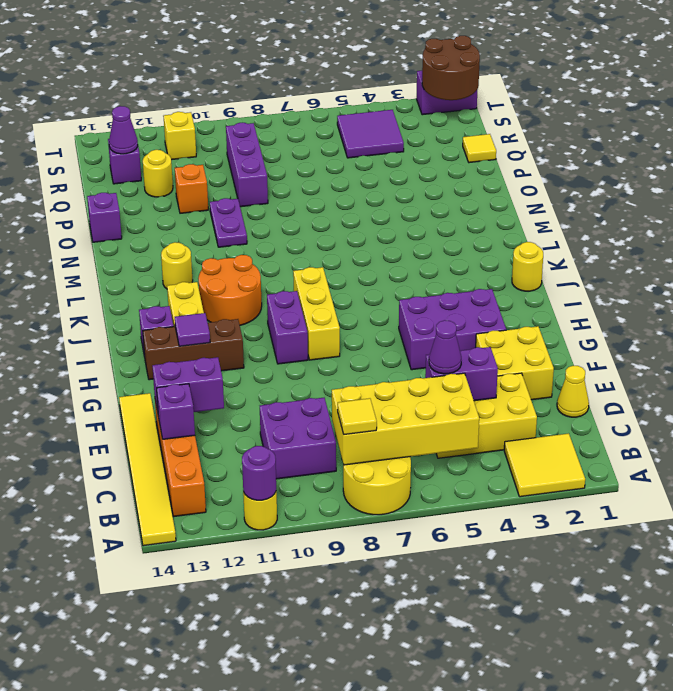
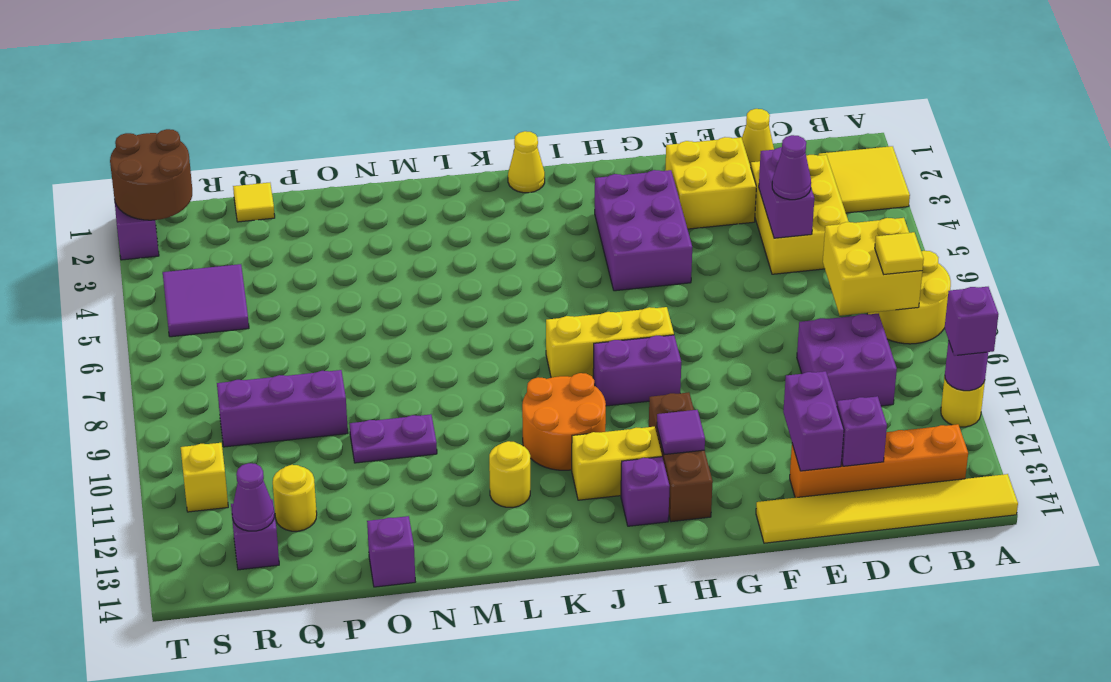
none -> purple 1x1 brick [945,287,998,356]
yellow 2x4 brick [332,373,479,465] -> yellow 2x2 brick [823,218,922,316]
yellow 1x1 round brick [512,242,543,291] -> yellow 1x1 cone [508,131,545,193]
orange 1x1 brick [175,164,208,213] -> none

